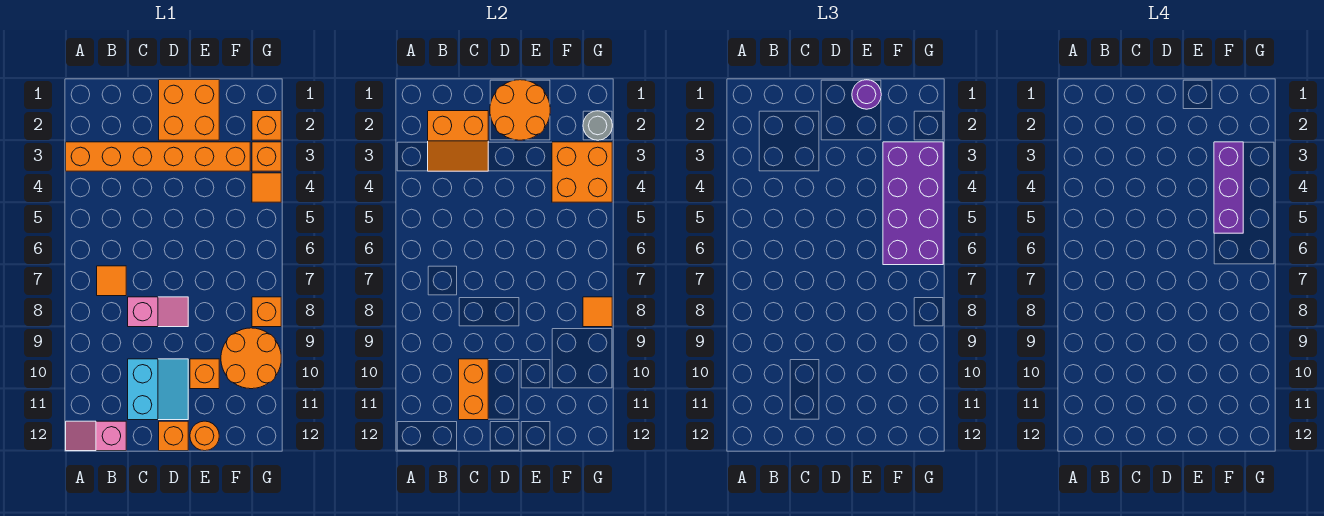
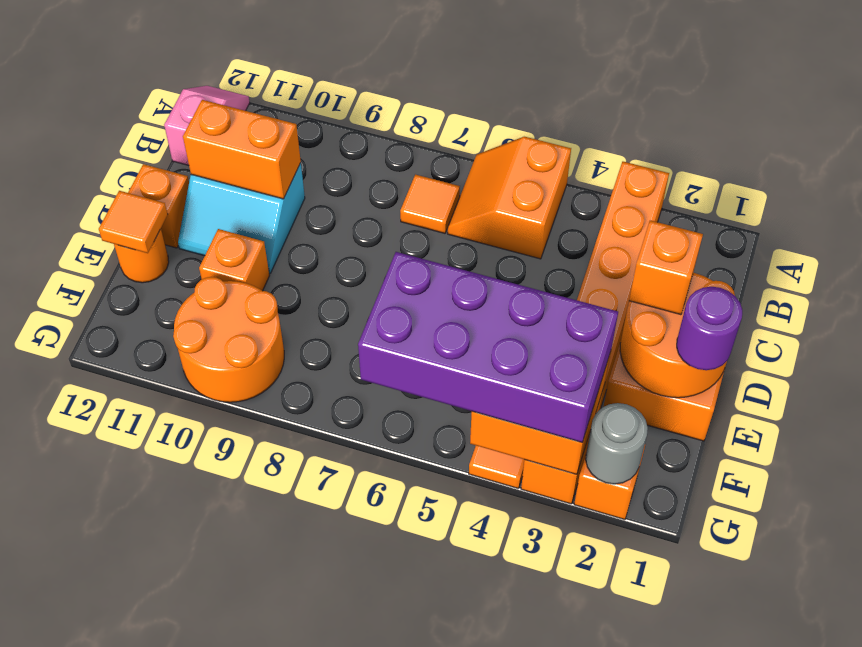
orange 2x2 slope [428,111,488,171] -> orange 2x2 slope moved to [448,137,571,259]
pink 1x2 slope [128,297,188,327] -> none
purple 1x3 brick [1214,142,1243,233] -> none
orange 1x1 brick [252,297,281,327] -> orange 1x1 brick moved to [629,220,703,315]
orange 1x1 tile [583,297,612,327] -> orange 1x1 tile moved to [99,191,168,253]

